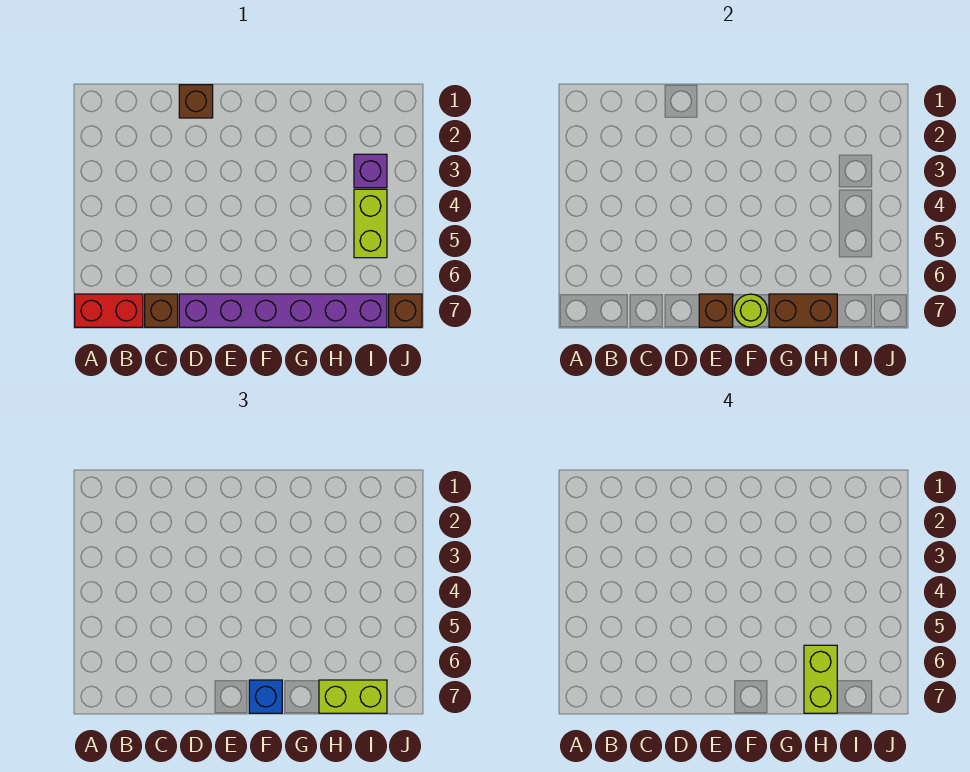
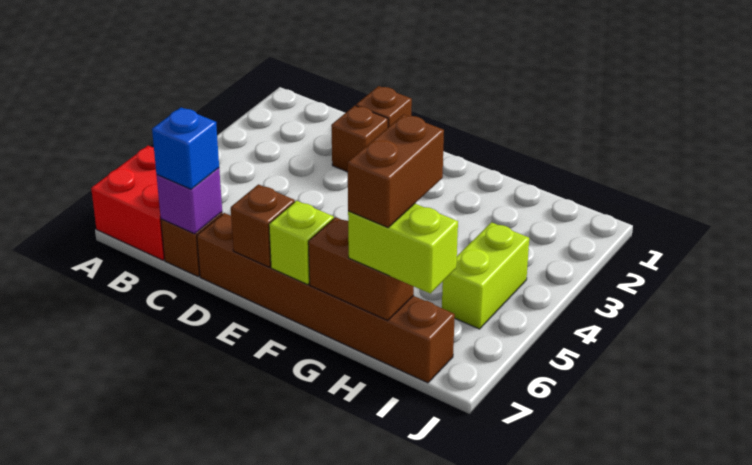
red 1x2 brick [75,294,143,327] -> red 2x2 brick [91,146,165,260]
purple 1x6 brick [179,294,387,327] -> brown 1x6 brick [197,213,455,383]
lime 1x1 round brick [734,294,767,327] -> lime 1x1 brick [269,201,334,285]
blue 1x1 brick [249,680,282,713] -> blue 1x1 brick moved to [152,108,219,189]
lime 1x2 brick [804,645,837,713] -> brown 1x2 brick [348,114,444,228]
purple 1x1 brick [354,154,387,188] -> purple 1x1 brick moved to [157,168,222,234]
brown 1x1 brick [389,294,422,327] -> brown 1x1 brick moved to [331,106,388,172]

